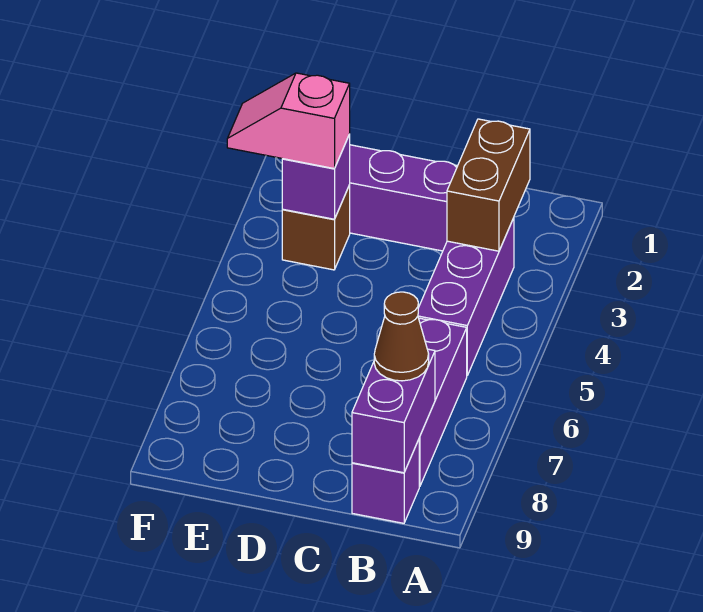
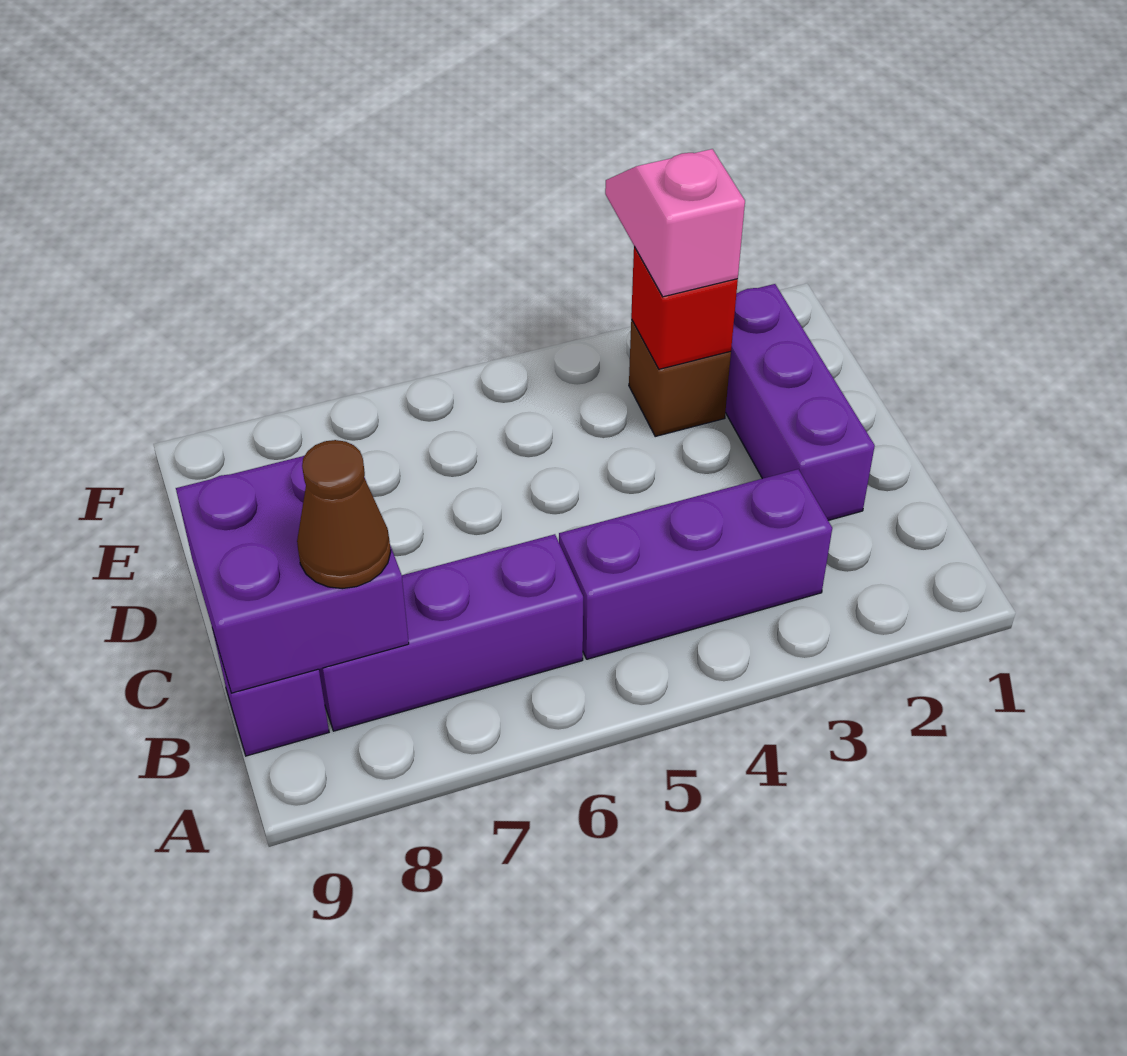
brown 1x2 brick [447,119,530,251] -> none
purple 1x2 brick [352,349,435,473] -> purple 2x2 brick [176,455,409,693]
purple 1x1 brick [282,135,350,219] -> red 1x1 brick [631,247,738,369]

